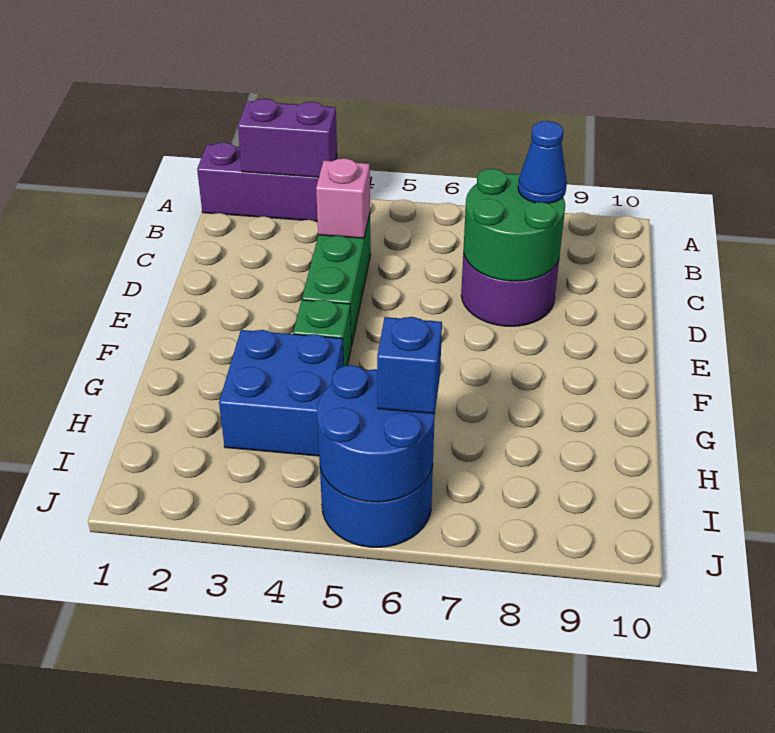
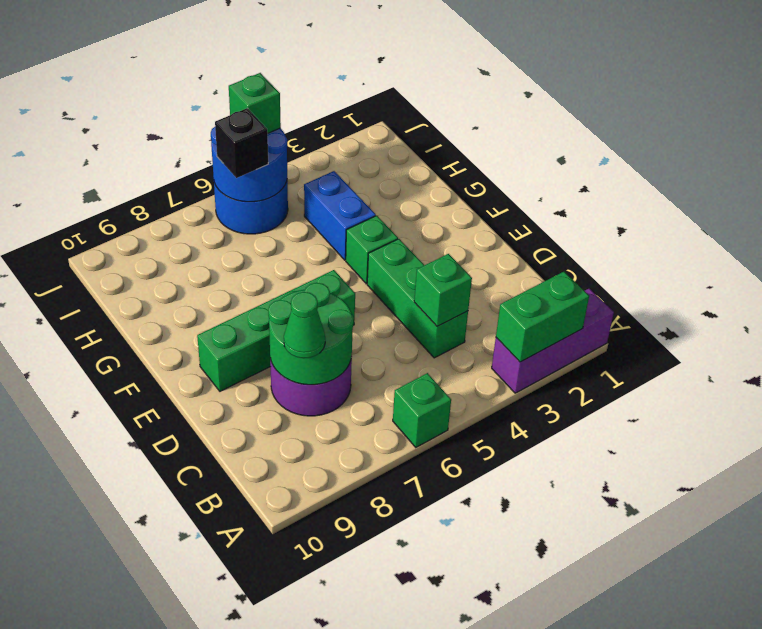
purple 1x2 brick [238,99,337,177] -> green 1x2 brick [496,272,589,362]
none -> green 1x1 brick [393,373,451,447]
pink 1x1 brick [316,158,370,238] -> green 1x1 brick [414,254,472,326]
blue 1x1 cone [518,121,567,203] -> green 1x1 cone [284,292,325,358]
none -> green 1x4 brick [197,270,355,391]
blue 2x2 brick [219,330,343,456] -> blue 1x2 brick [304,171,376,260]
blue 1x1 brick [377,317,442,414] -> black 1x1 brick [215,108,268,178]
none -> green 1x1 brick [229,73,281,133]

